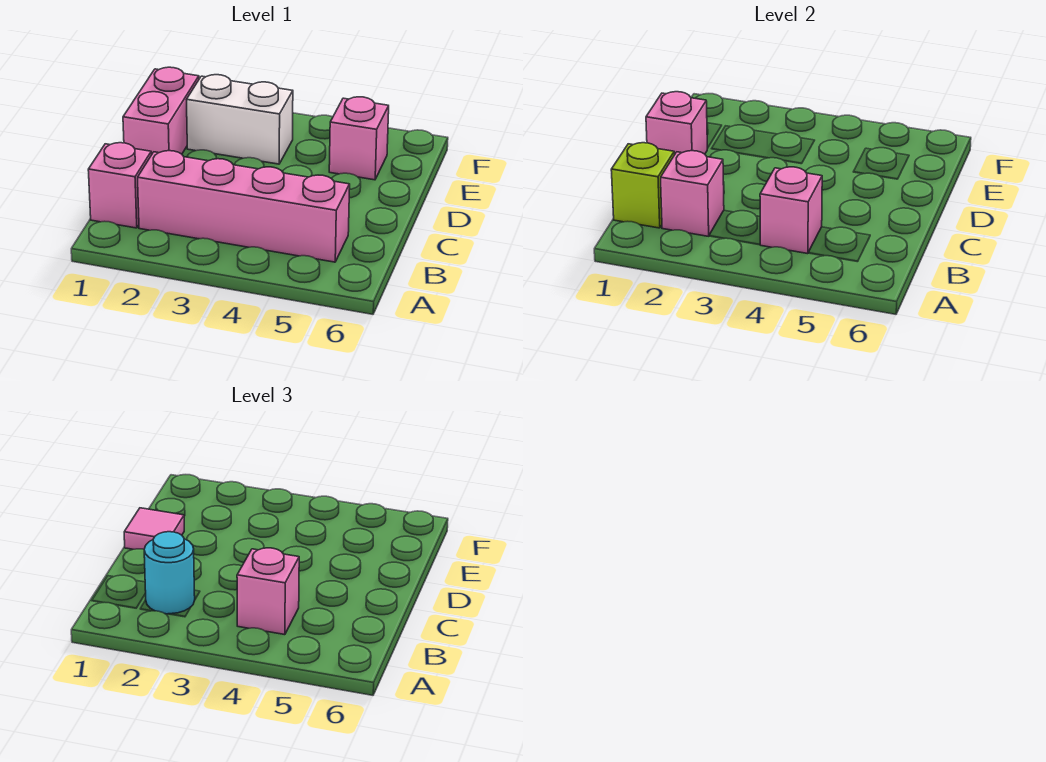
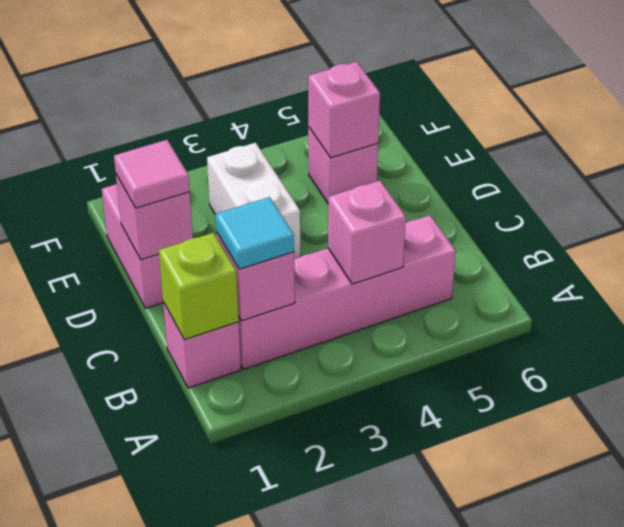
cyan 1x1 round brick [144,532,195,614] -> cyan 1x1 tile [215,197,294,269]
pink 1x1 brick [237,548,299,635] -> pink 1x1 brick moved to [308,62,380,158]
white 1x2 brick [187,75,293,164] -> white 1x2 brick turned to [207,143,300,259]

